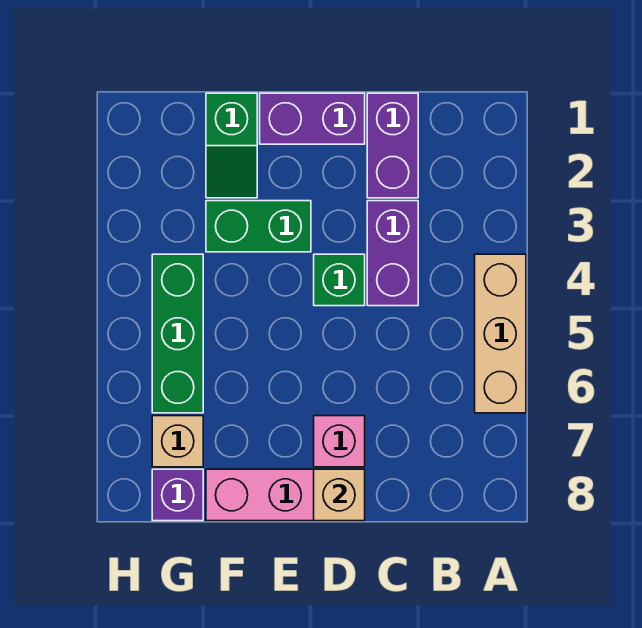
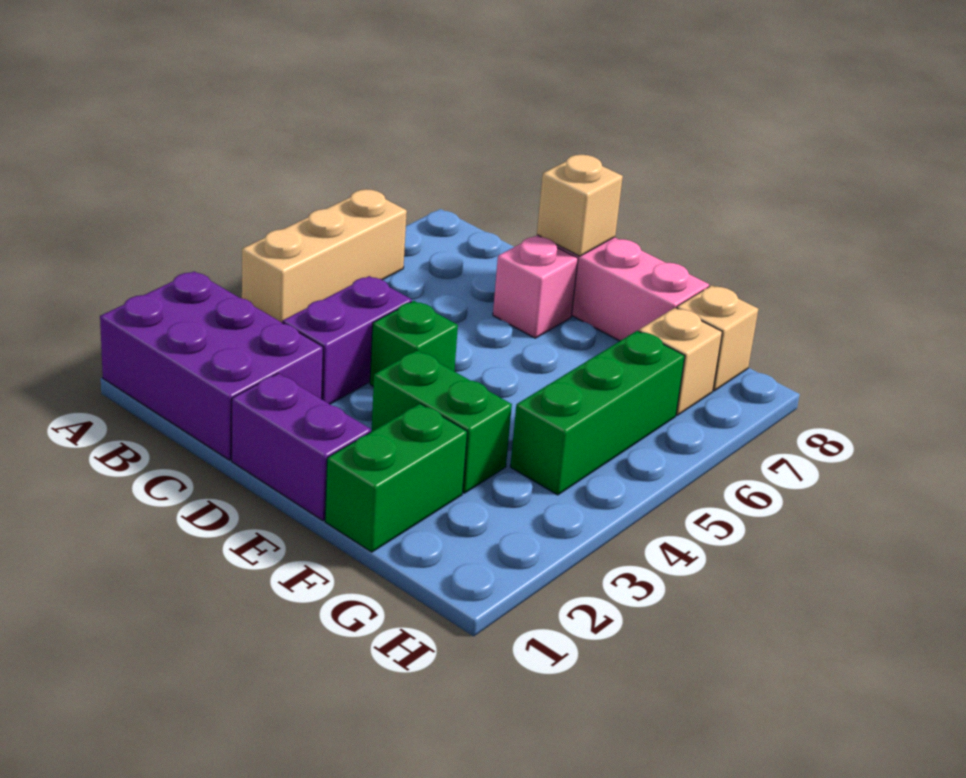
purple 1x2 brick [367,93,418,198] -> purple 2x3 brick [100,271,323,460]
green 1x2 slope [206,93,257,198] -> green 1x2 brick [325,404,467,552]
purple 1x1 brick [152,469,203,521] -> tan 1x1 brick [677,285,758,391]

